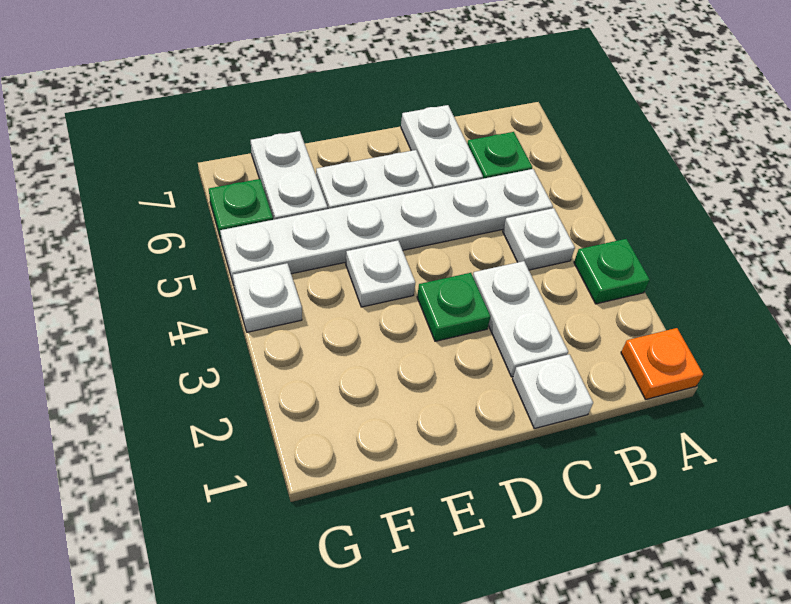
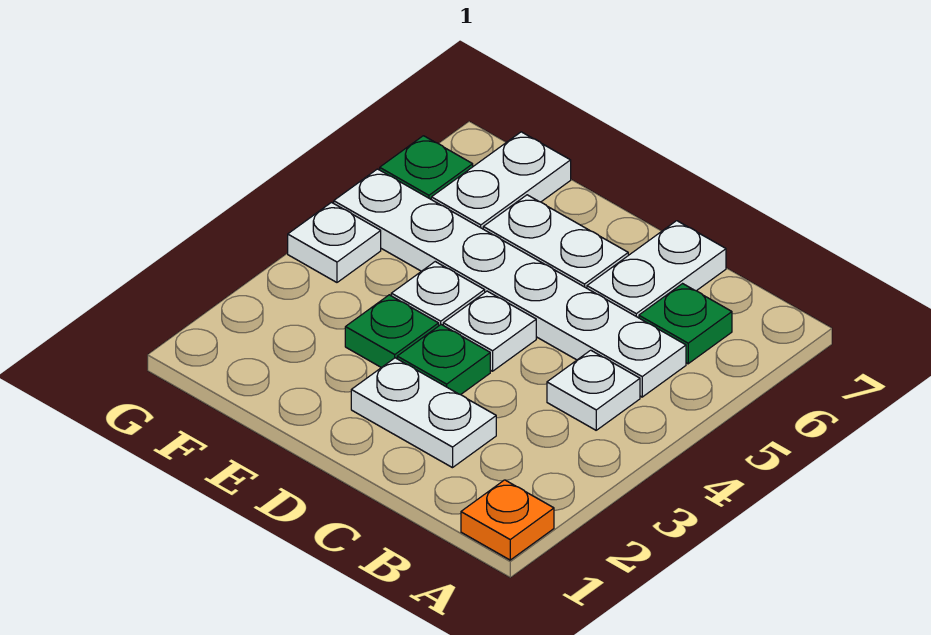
green 1x1 plate [574,239,650,304] -> green 1x1 plate moved to [345,295,439,368]
white 1x1 plate [513,354,593,429] -> white 1x1 plate moved to [443,291,536,371]
white 1x2 plate [473,261,568,377] -> white 1x2 plate turned to [351,358,496,468]

